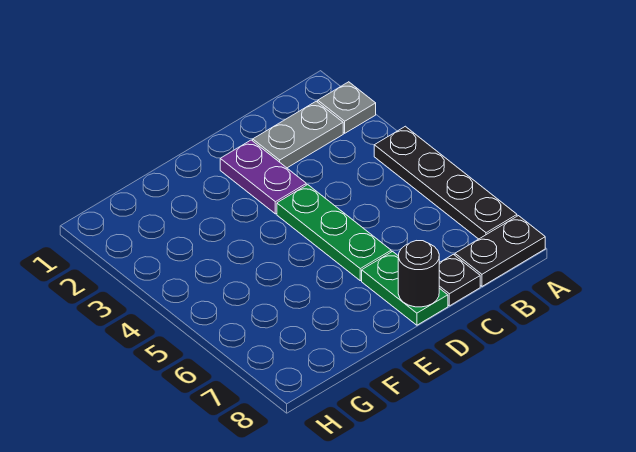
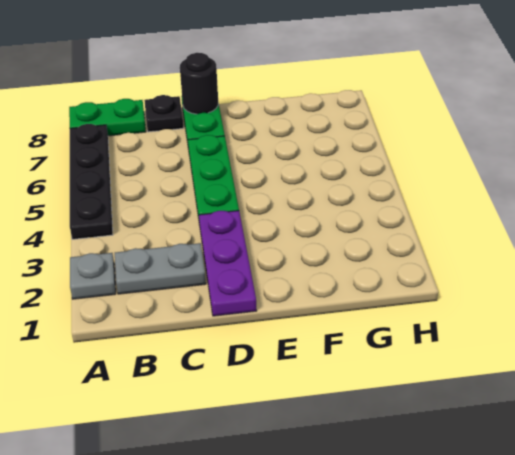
black 1x2 plate [455,216,545,286] -> green 1x2 plate [69,99,146,136]
purple 1x2 plate [220,140,306,214] -> purple 1x3 plate [199,211,257,316]

